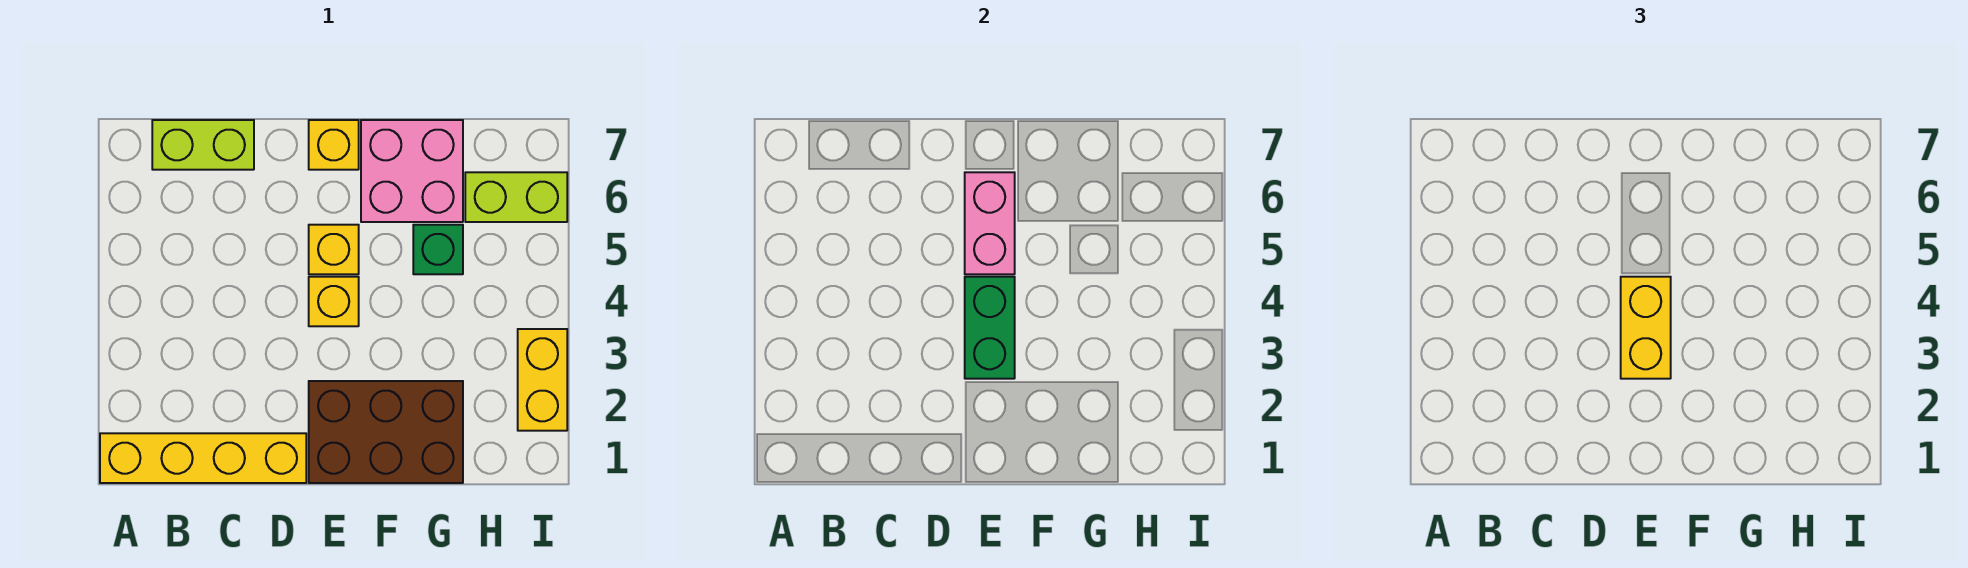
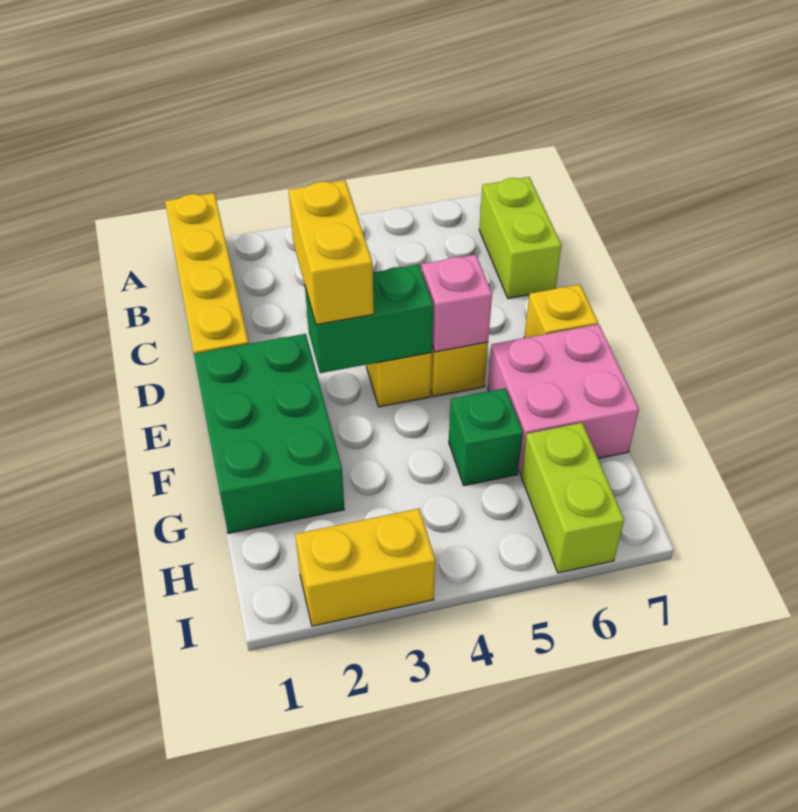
brown 2x3 brick [309,381,463,483] -> green 2x3 brick [194,334,344,533]
yellow 1x2 brick [1621,277,1671,379] -> yellow 1x2 brick turned to [289,181,374,325]
pink 1x2 brick [965,172,1015,274] -> pink 1x1 brick [422,255,492,352]

